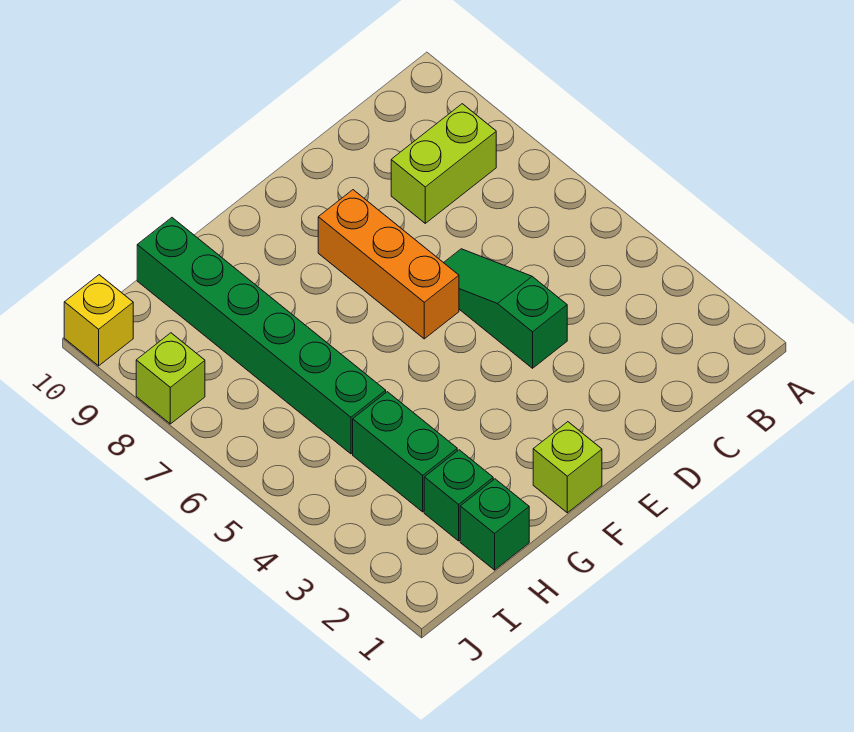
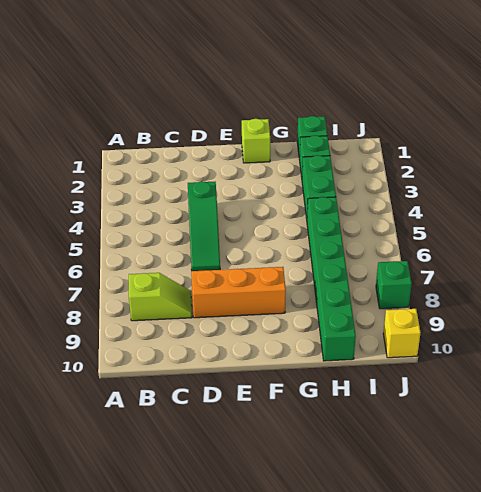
lime 1x2 brick [391,104,496,223] -> lime 1x2 slope [129,273,192,321]
orange 1x3 brick [318,190,459,339] -> orange 1x3 brick turned to [191,267,286,318]
lime 1x1 brick [136,333,205,424] -> green 1x1 brick [376,261,412,309]

